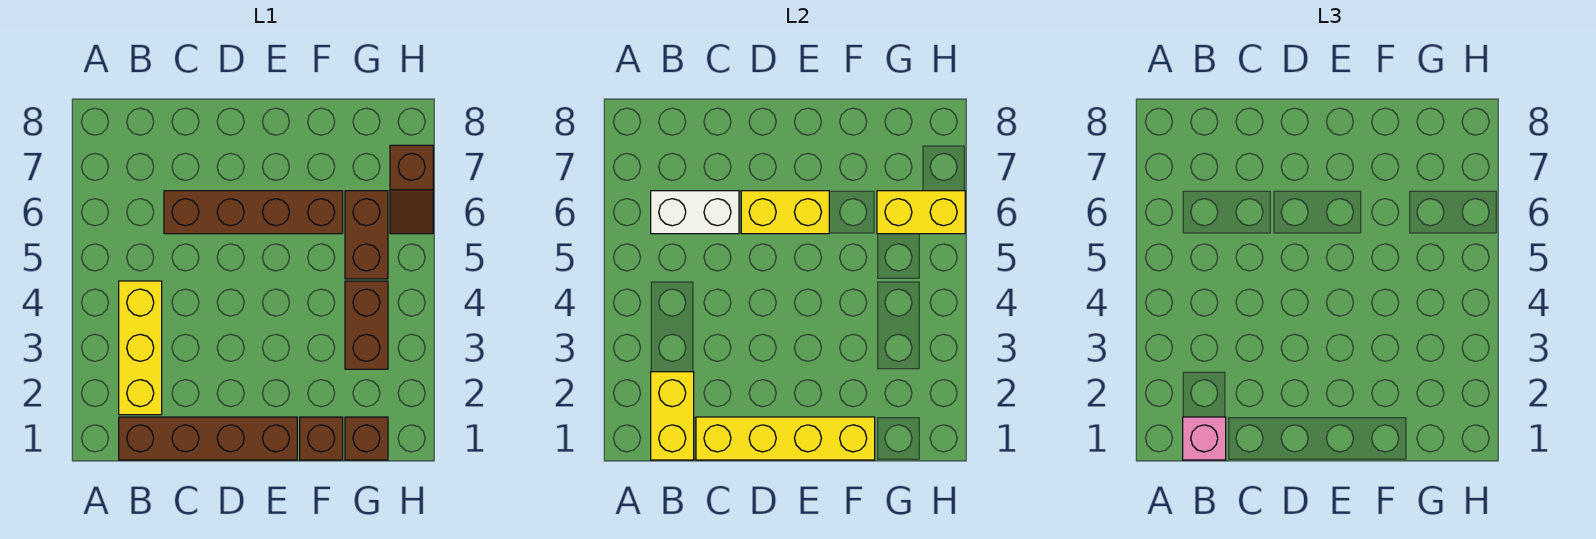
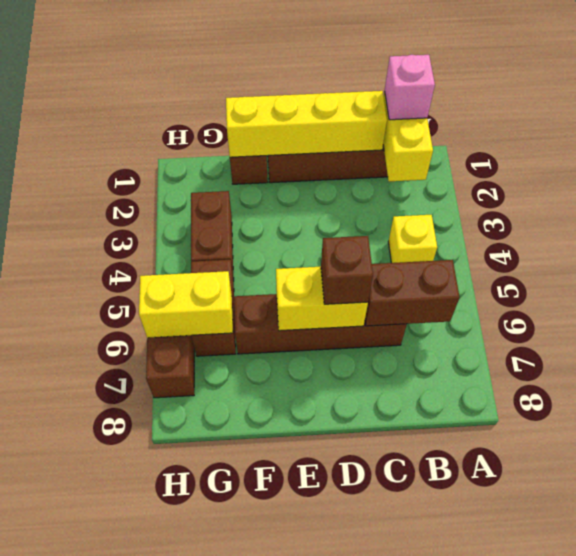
yellow 1x3 brick [119,281,162,415] -> yellow 1x1 brick [388,215,437,263]
white 1x2 brick [651,191,739,234] -> brown 1x2 brick [365,260,460,326]
brown 1x1 brick [345,417,388,460] -> brown 1x1 brick moved to [321,236,373,304]

